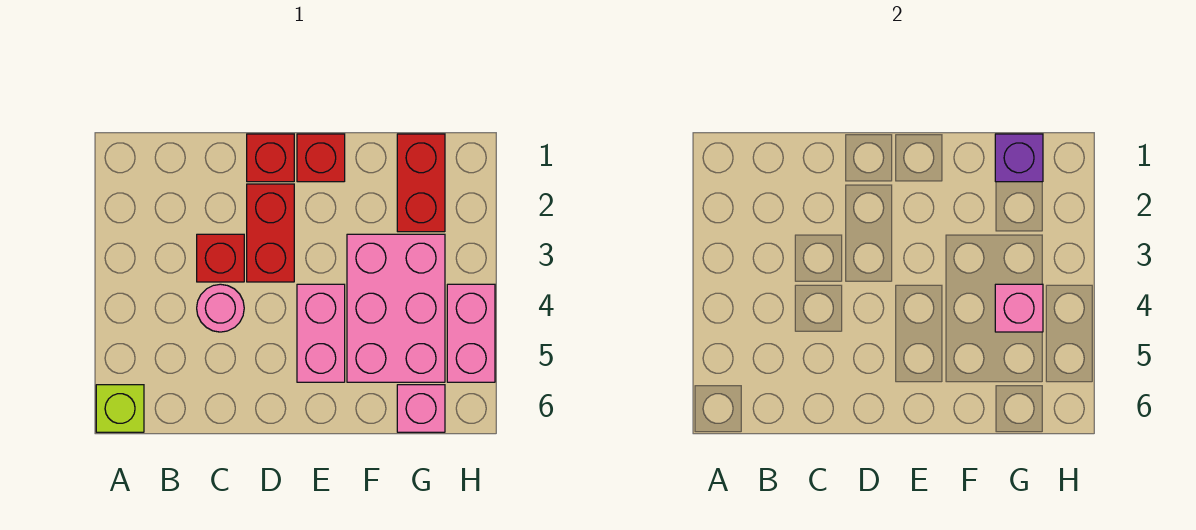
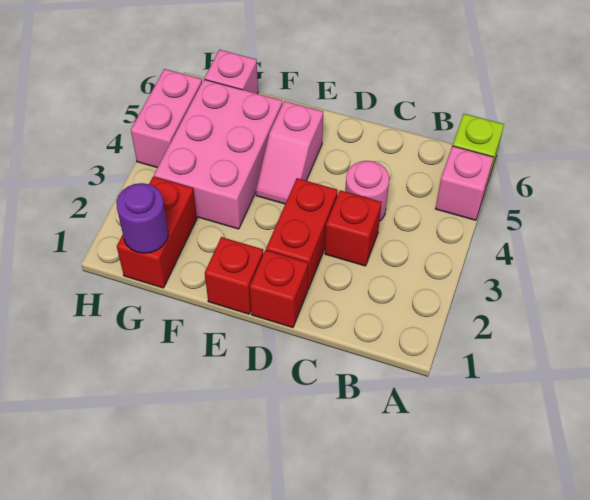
pink 1x2 brick [297,284,345,382] -> pink 1x2 slope [256,101,323,204]
purple 1x1 brick [995,134,1043,182] -> purple 1x1 round brick [116,183,168,253]
pink 1x1 brick [995,284,1043,332] -> pink 1x1 brick moved to [436,146,494,220]

